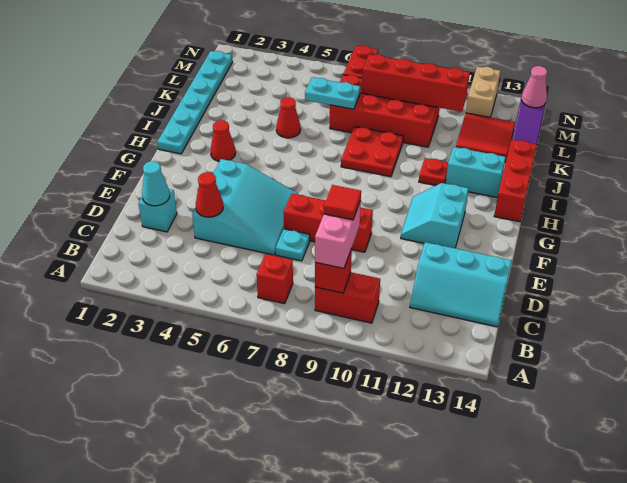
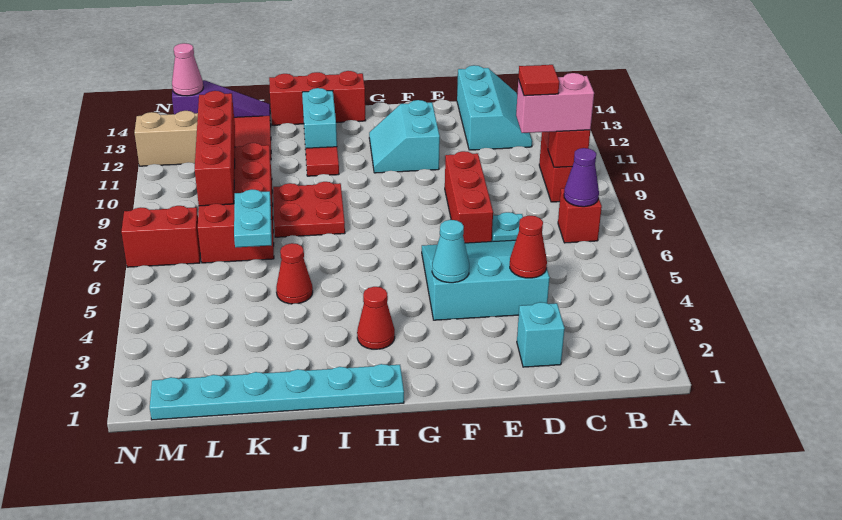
none -> purple 1x1 cone [564,148,599,207]
cyan 1x1 cone [142,161,170,206] -> cyan 1x1 cone moved to [432,220,469,283]
cyan 2x2 slope [401,183,469,248] -> cyan 2x2 slope turned to [369,100,440,173]
red 1x1 plate [419,158,448,185] -> red 1x1 tile [306,147,339,176]

